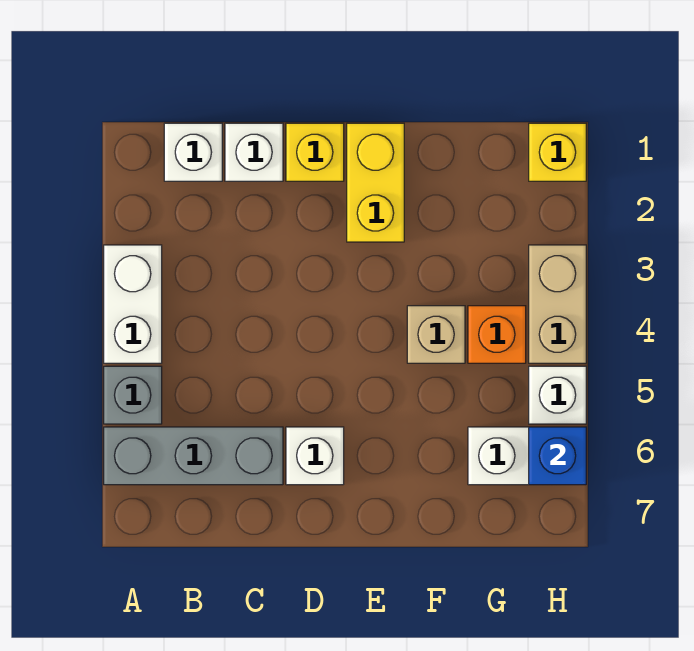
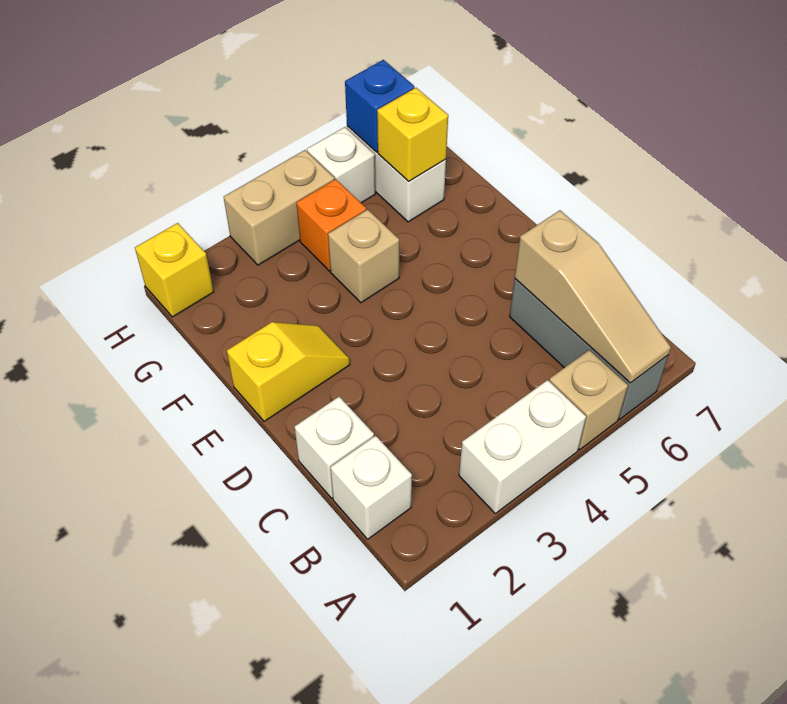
grey 1x1 brick [104,366,162,424] -> tan 1x1 brick [549,350,628,450]
none -> tan 1x3 slope [515,210,671,383]
yellow 1x1 brick [286,123,344,181] -> yellow 1x1 brick moved to [377,88,448,181]
white 1x1 brick [286,427,344,485] -> none
yellow 1x2 brick [347,123,404,242] -> yellow 1x2 slope [227,322,350,421]

